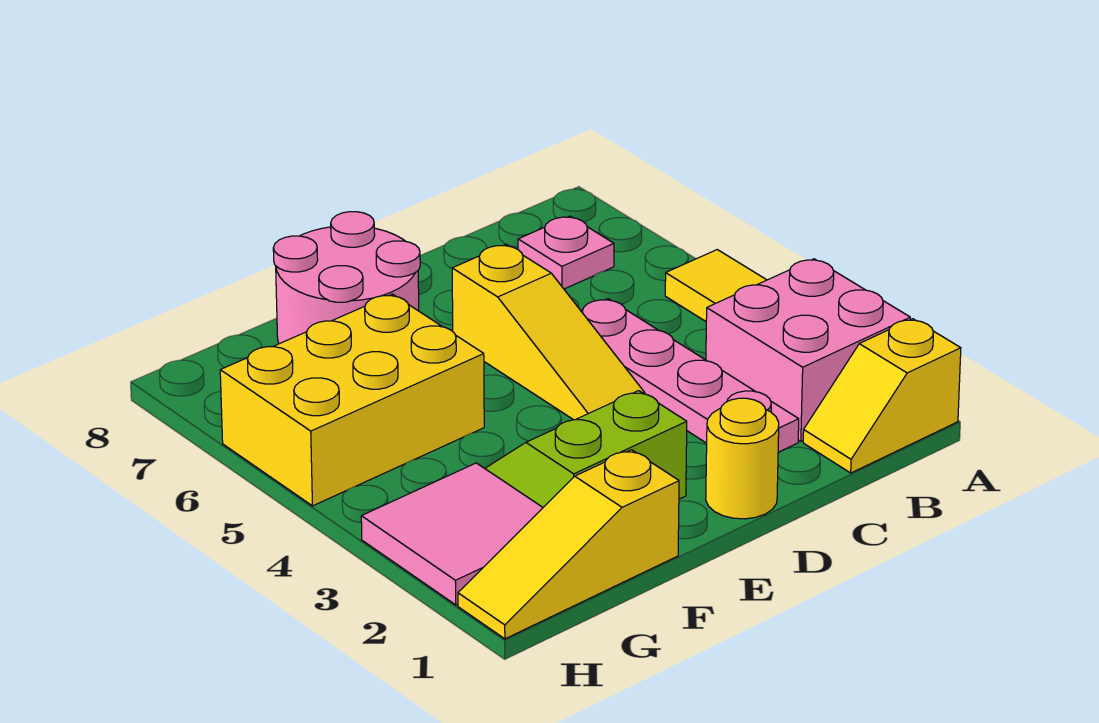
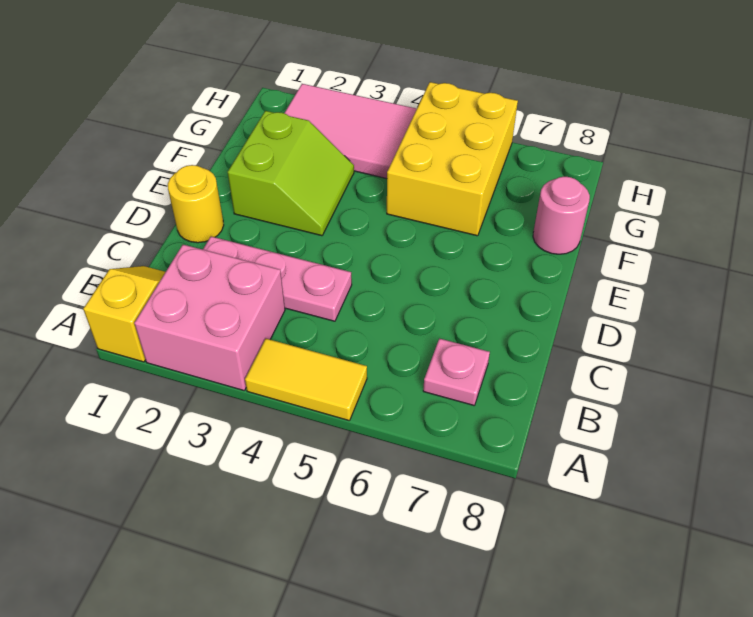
pink 1x4 plate [581,299,799,452] -> pink 1x3 plate [203,237,352,321]
yellow 1x3 slope [452,245,645,420] -> none
pink 2x2 round brick [273,212,420,344] -> pink 1x1 round brick [533,176,590,254]
yellow 1x3 slope [458,450,679,639] -> none
pink 2x2 tile [361,463,543,605] -> pink 2x3 tile [284,84,417,179]

